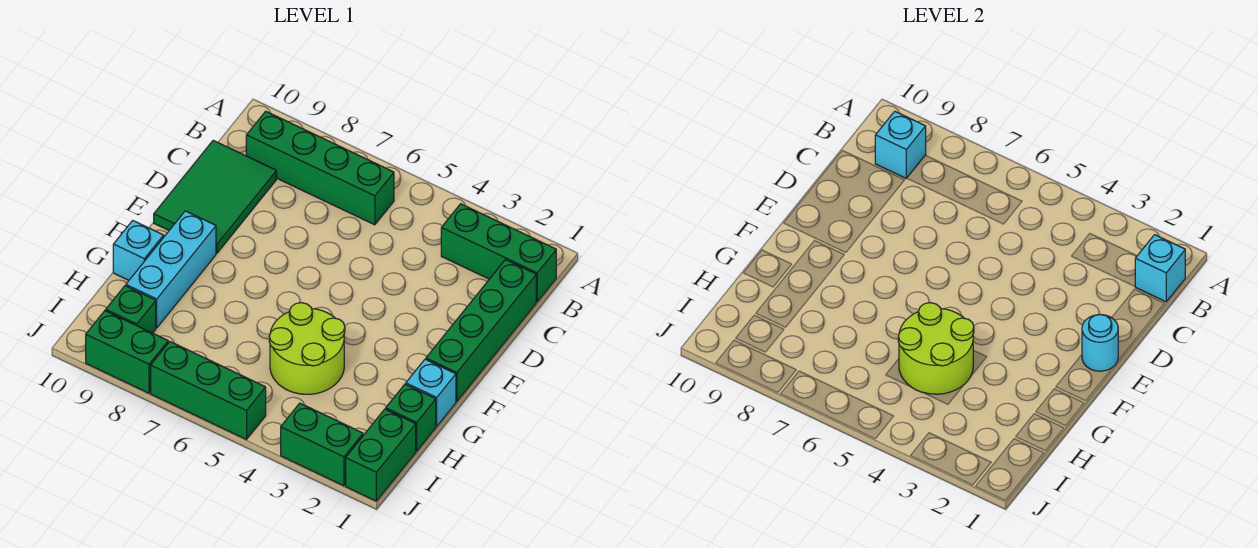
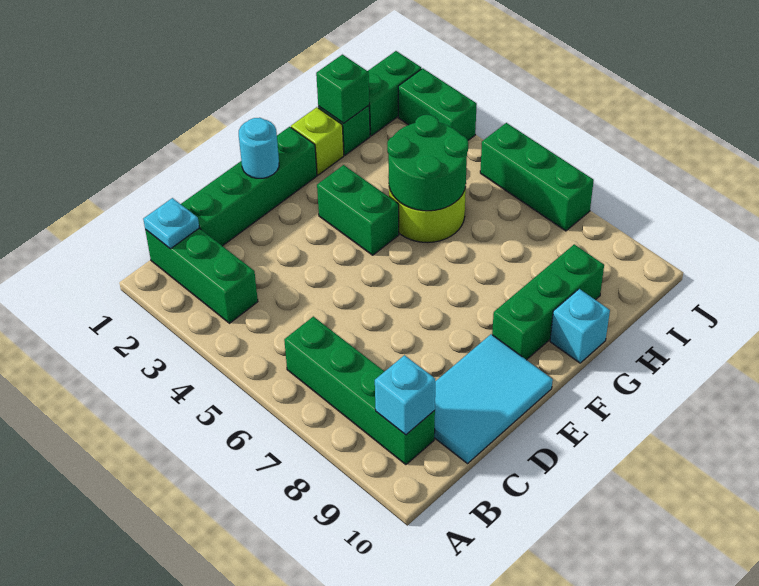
cyan 1x1 brick [1135,235,1185,302] -> cyan 1x1 plate [143,198,199,249]
green 2x3 tile [154,140,276,253] -> cyan 2x3 tile [434,334,553,464]
cyan 1x3 brick [126,211,216,328] -> green 1x3 brick [492,244,604,360]
cyan 1x1 brick [406,359,456,426] -> lime 1x1 brick [291,107,344,175]
lime 2x2 round brick [898,303,974,394] -> green 2x2 round brick [387,115,468,211]
green 1x1 brick [106,286,156,333] -> green 1x1 brick moved to [316,55,369,123]
green 1x2 brick [86,311,168,393] -> green 1x2 brick moved to [317,165,399,255]

